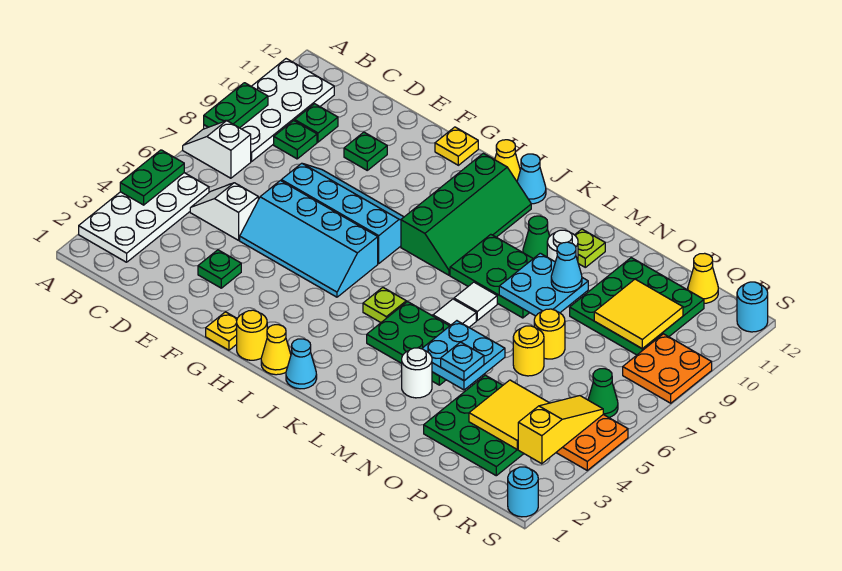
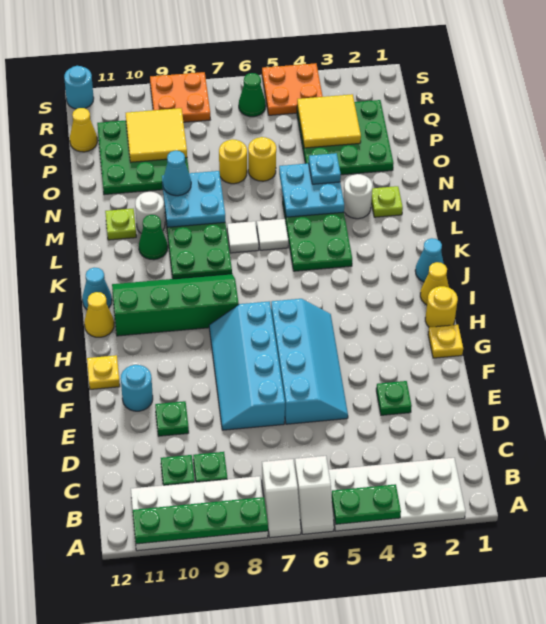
green 1x2 plate [204,83,268,128] -> green 1x4 plate [133,497,268,544]
white 1x2 slope [190,183,258,240] -> white 1x2 slope moved to [295,456,334,534]
lime 1x1 plate [363,287,406,323] -> lime 1x1 plate moved to [371,186,403,217]
yellow 1x3 slope [518,396,603,464] -> none
cyan 1x1 round brick [508,467,538,517] -> cyan 1x1 round brick moved to [121,365,153,411]

